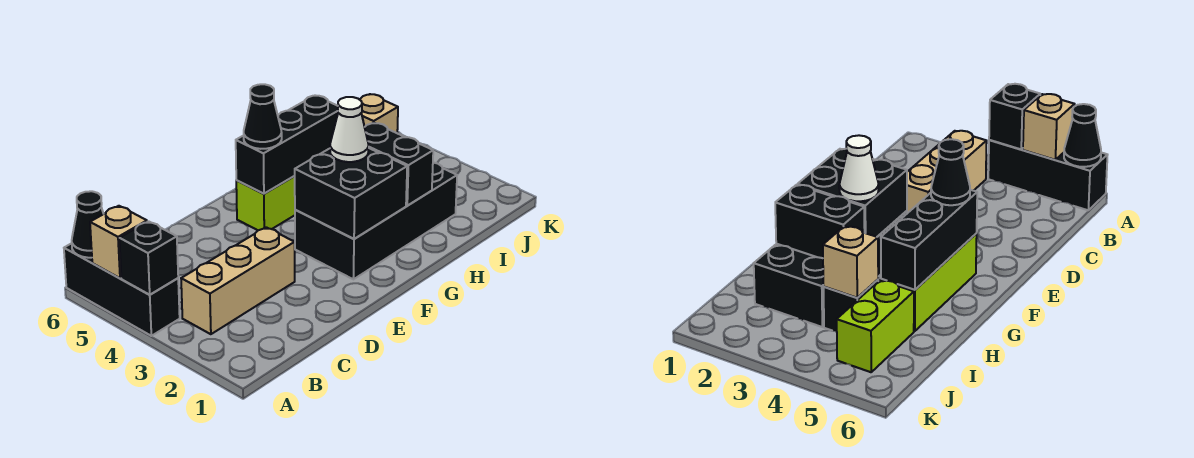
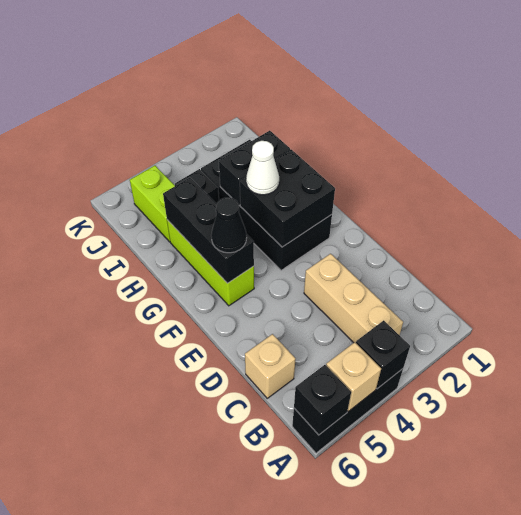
black 1x1 cone [72,191,103,258] -> black 1x1 brick [294,365,351,435]
tan 1x1 brick [360,94,398,133] -> tan 1x1 brick moved to [245,334,295,398]

